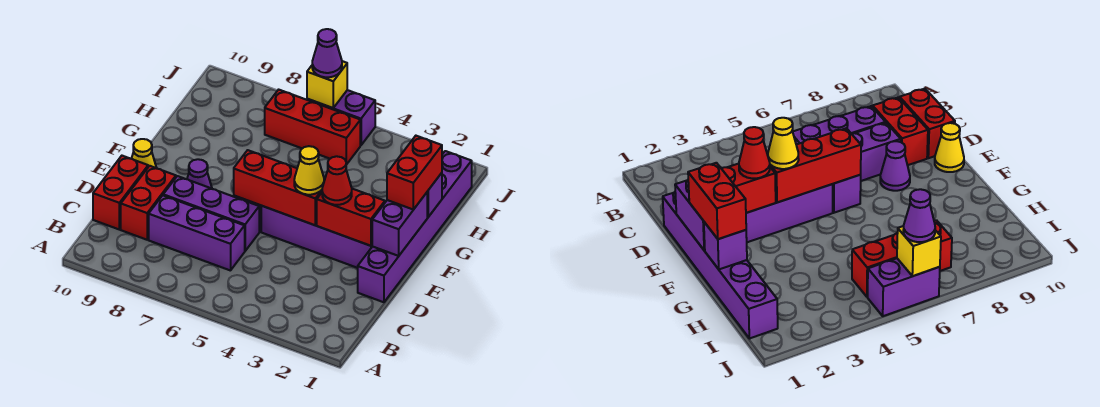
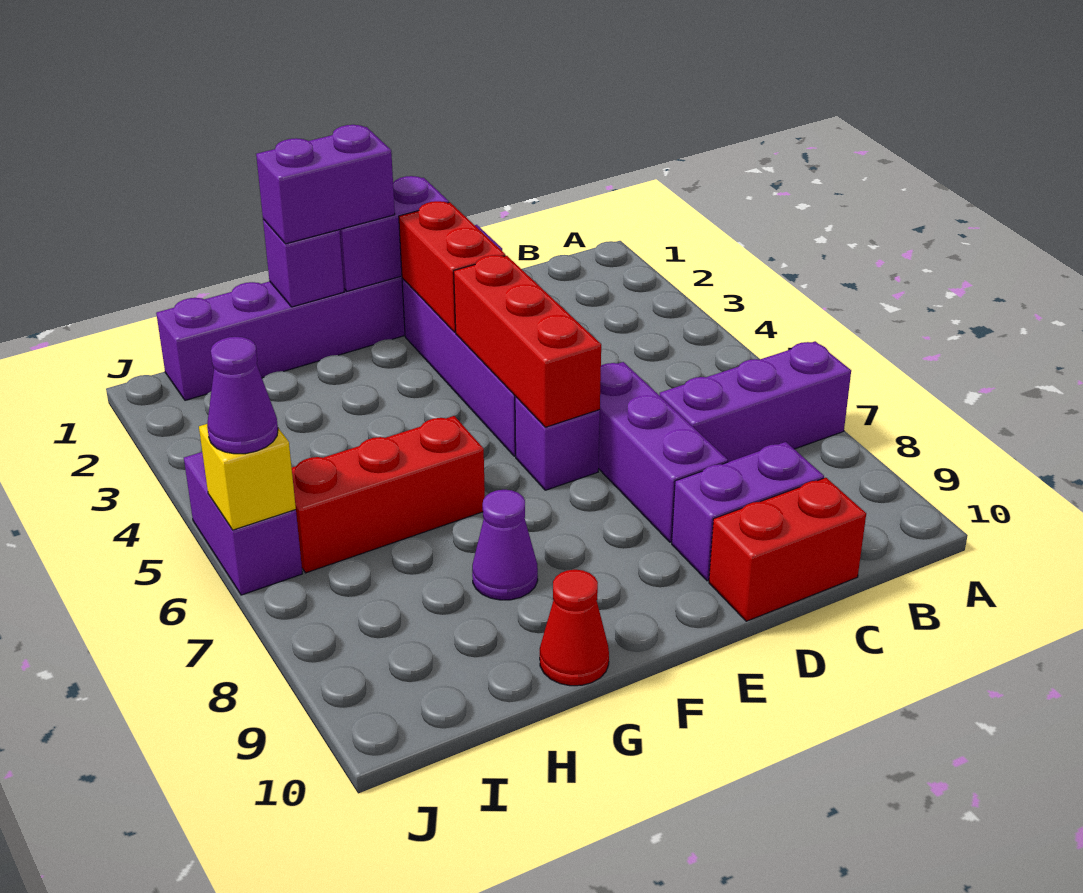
purple 1x3 brick [149,195,245,271] -> purple 1x3 brick turned to [660,341,851,462]
red 1x2 brick [121,166,176,240] -> purple 1x2 brick [672,442,824,581]
red 1x1 cone [322,156,352,205] -> red 1x1 cone moved to [540,570,609,686]
yellow 1x1 cone [294,146,324,195] -> none
purple 1x1 cone [187,159,212,189] -> purple 1x1 cone moved to [472,490,538,600]
yellow 1x1 cone [132,139,156,168] -> none
red 1x2 brick [387,136,442,210] -> purple 1x2 brick [256,125,395,244]
red 1x3 brick [265,90,360,165] -> red 1x3 brick turned to [292,416,485,573]

